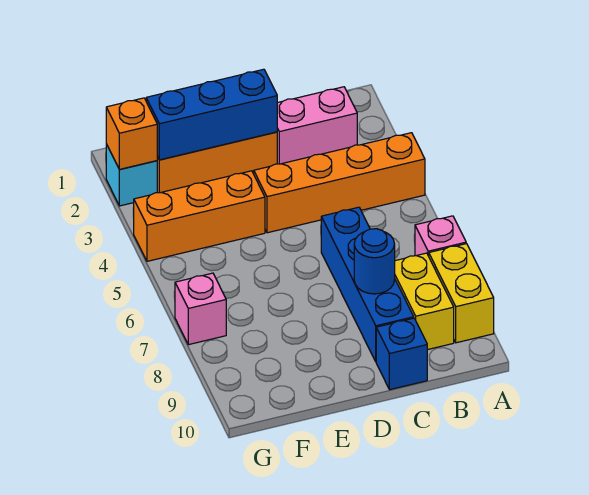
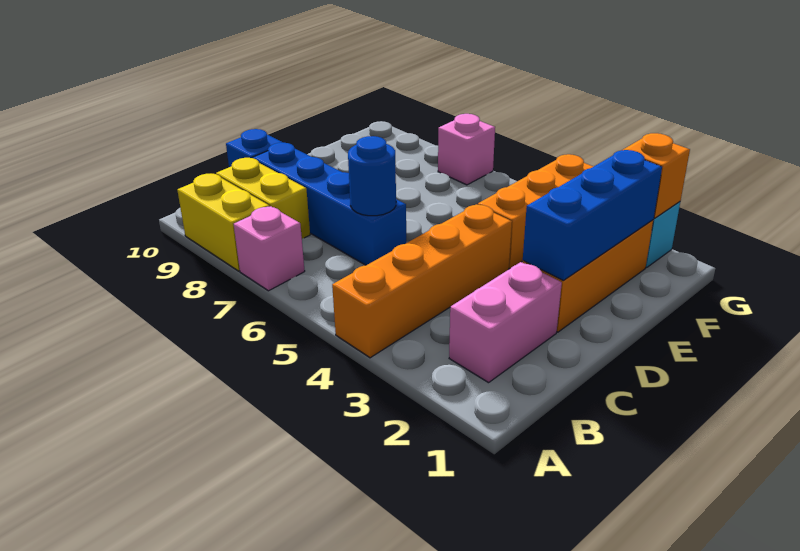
blue 1x1 round brick [354,229,395,294] -> blue 1x1 round brick moved to [348,136,396,216]

